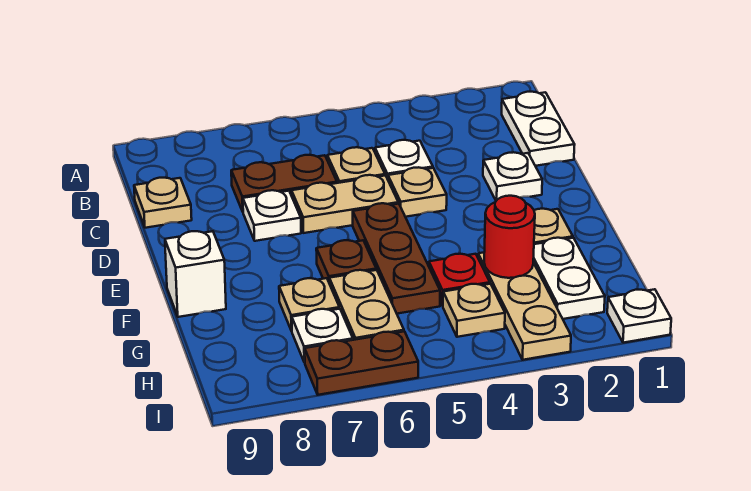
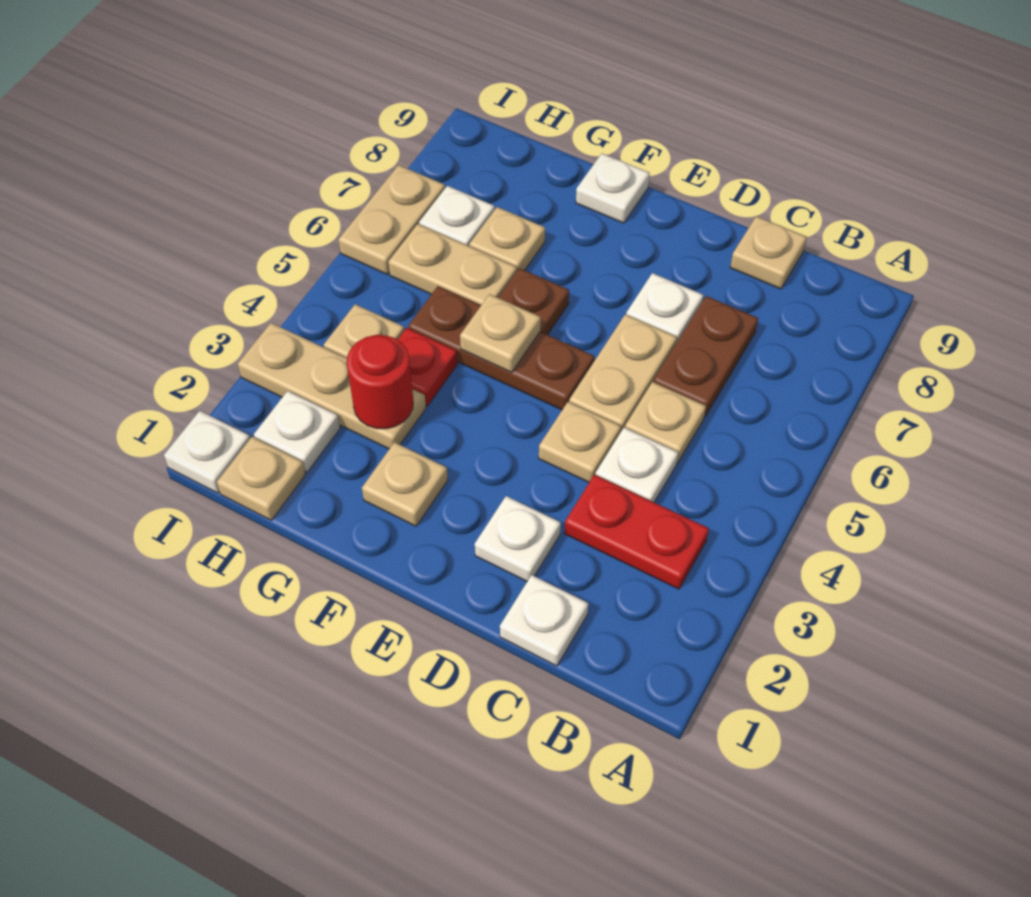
white 1x2 plate [502,92,575,166] -> white 1x1 plate [500,575,588,666]
none -> red 1x2 plate [564,475,709,589]
none -> tan 1x1 plate [460,294,541,373]
white 1x1 brick [165,231,226,317] -> white 1x1 plate [576,153,650,223]
white 1x2 plate [533,238,605,319] -> white 1x1 plate [254,391,340,472]
none -> tan 1x1 plate [217,437,306,520]
brown 1x2 plate [305,331,418,395] -> tan 1x2 plate [339,165,445,275]

